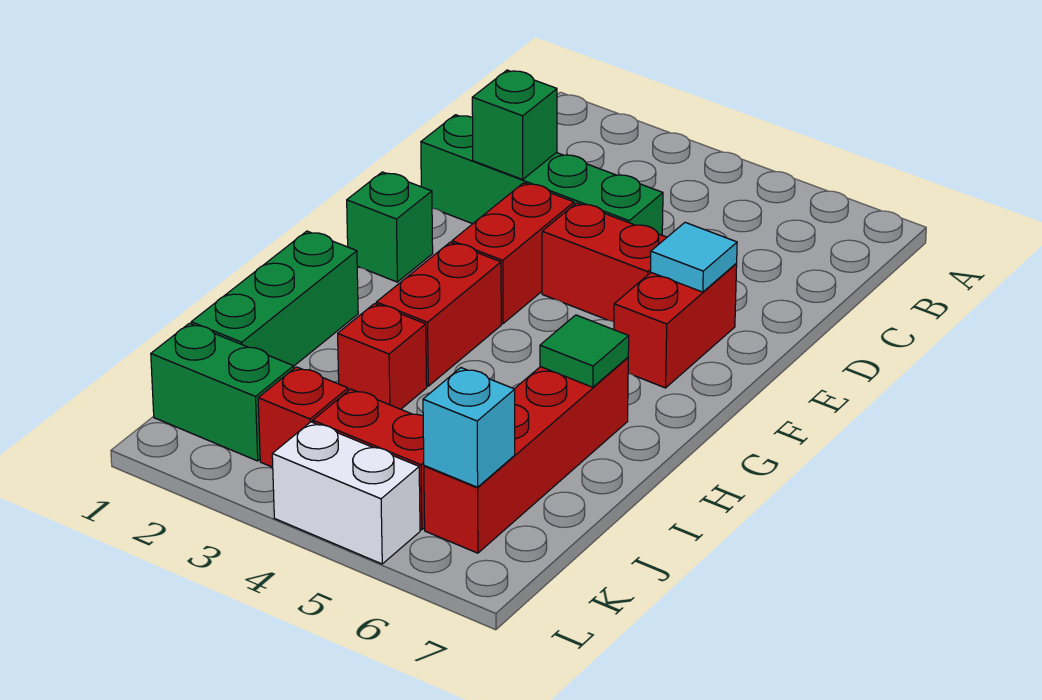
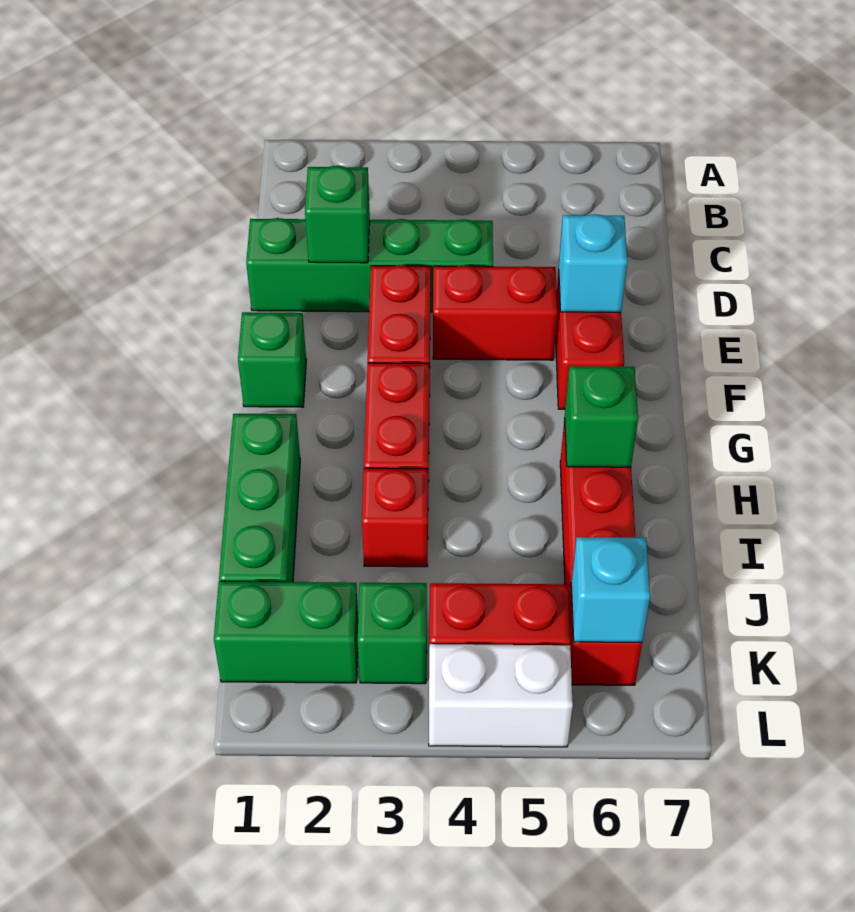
cyan 1x1 tile [650,222,737,292] -> cyan 1x1 brick [559,214,627,312]
green 1x1 tile [540,315,629,387] -> green 1x1 brick [565,366,638,467]
red 1x1 brick [258,367,348,467] -> green 1x1 brick [358,583,427,684]

